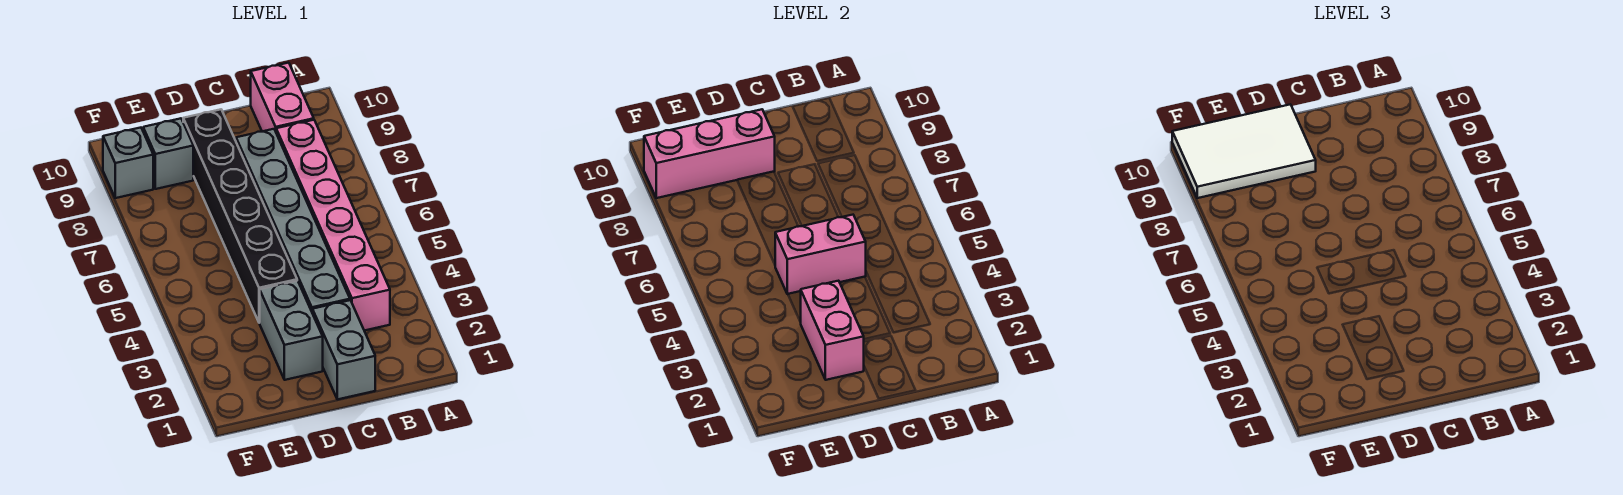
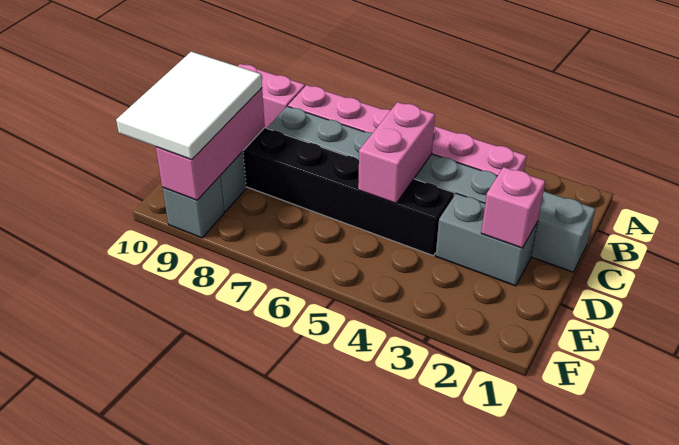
pink 1x2 brick [801,281,864,380] -> pink 1x1 brick [481,167,545,248]

